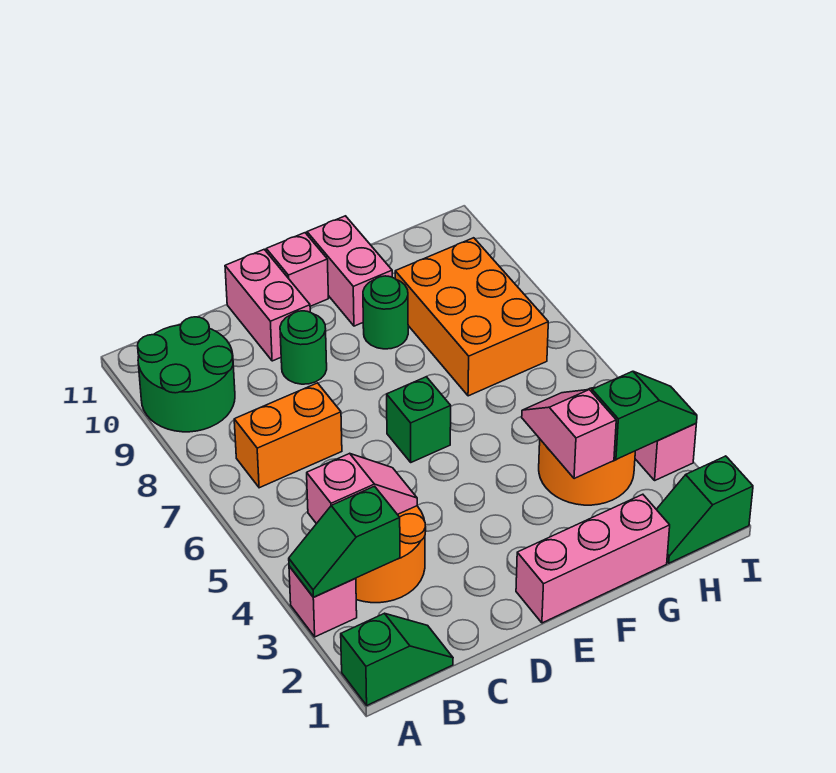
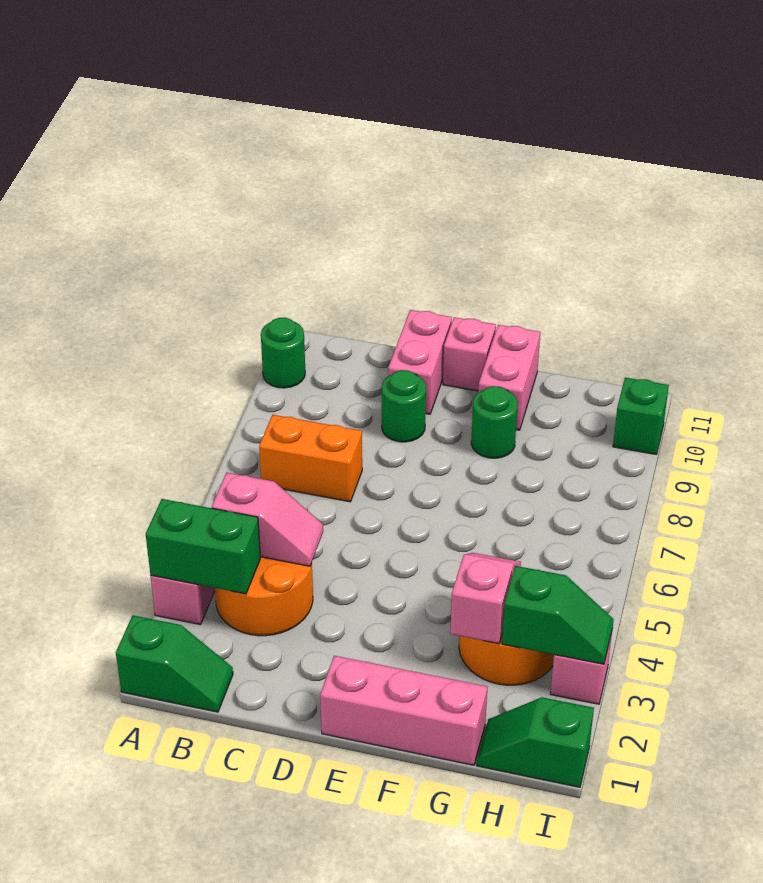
green 1x2 slope [289,486,400,597] -> green 1x2 brick [146,499,260,594]
green 2x2 round brick [138,317,235,432] -> green 1x1 round brick [261,318,305,388]
green 1x1 brick [387,377,451,462] -> green 1x1 brick moved to [613,377,669,454]
orange 2x3 brick [395,238,548,396] -> none

